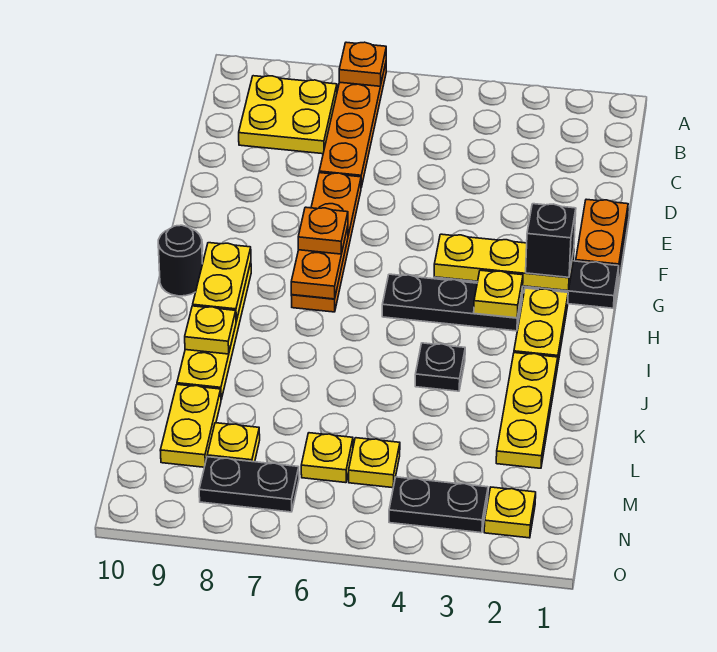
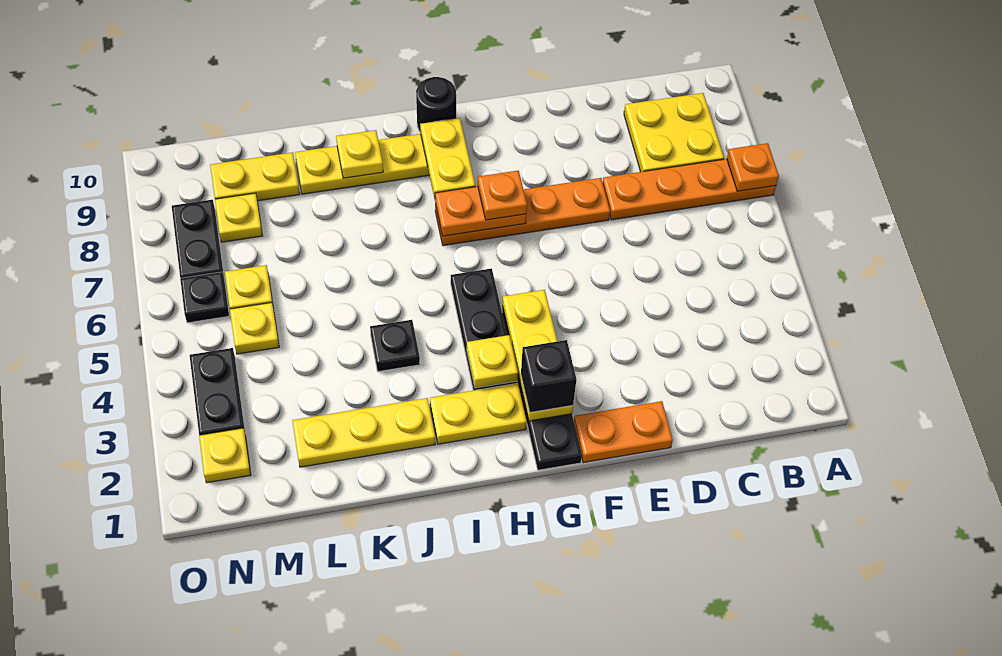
yellow 1x2 plate [193,243,251,321] -> yellow 1x2 plate turned to [420,118,475,199]
none -> black 1x1 plate [180,272,229,323]

